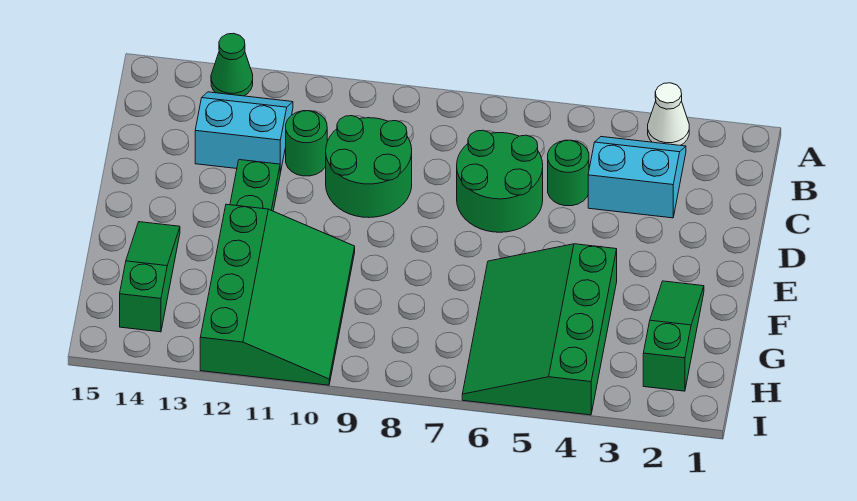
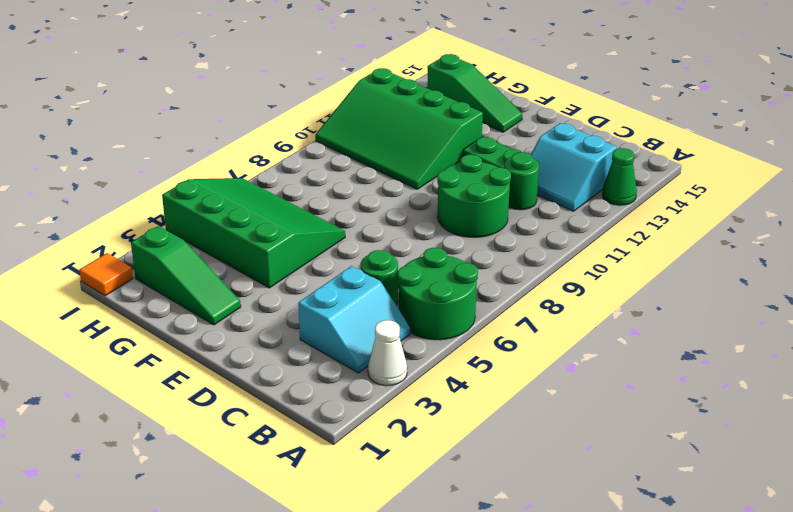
cyan 2x2 slope [195,92,293,173] -> cyan 2x2 slope turned to [531,123,617,211]
green 2x2 round brick [457,130,543,232] -> green 2x2 round brick moved to [398,248,478,340]
none -> orange 1x1 tile [79,253,133,296]

